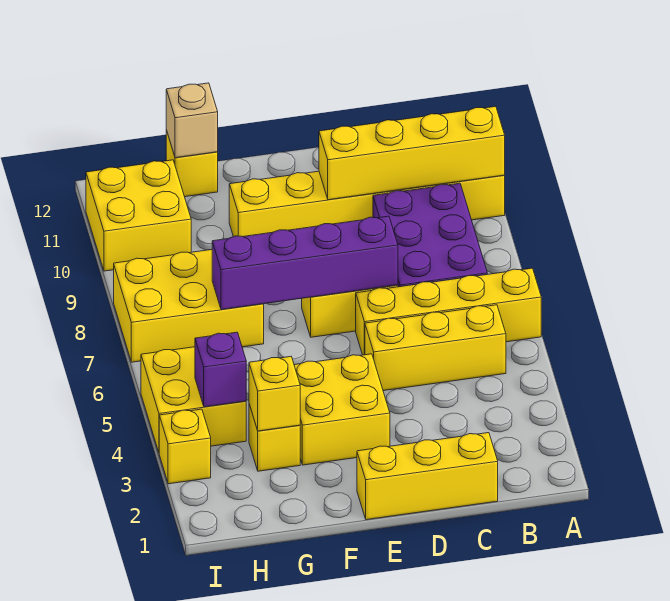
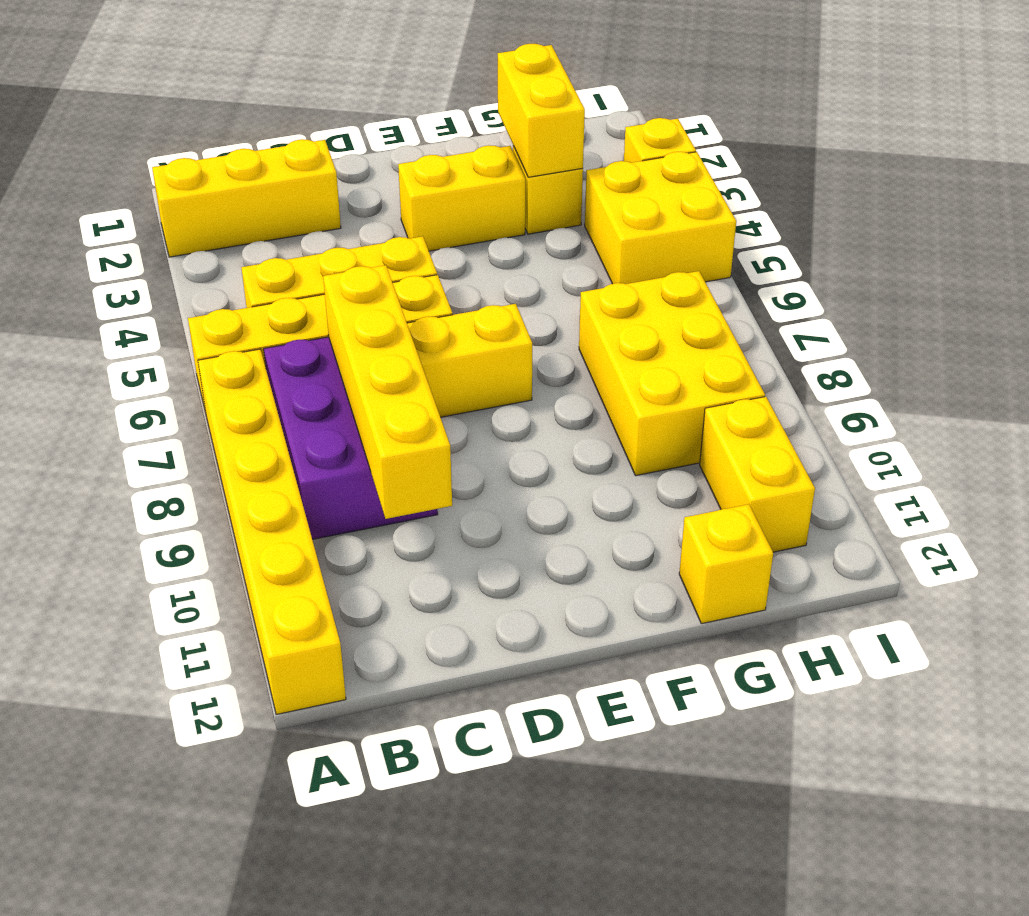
yellow 1x6 brick [229,171,505,237] -> yellow 1x6 brick turned to [198,349,346,715]
yellow 1x4 brick [319,106,505,200] -> yellow 1x4 brick turned to [323,265,452,519]
yellow 1x3 brick [357,433,498,520] -> yellow 1x3 brick moved to [152,139,341,257]
purple 1x4 brick [212,216,398,310] -> none
yellow 2x2 brick [294,354,390,465] -> yellow 1x2 brick [398,146,525,251]
yellow 1x1 brick [249,357,300,431] -> yellow 1x2 brick [498,44,585,177]
yellow 2x3 brick [114,250,264,362] -> yellow 2x3 brick turned to [579,271,765,476]
tan 1x1 brick [166,83,218,158] -> none
purple 1x1 brick [195,332,246,407] -> none
yellow 2x2 brick [86,160,191,271] -> yellow 1x2 brick [700,397,815,552]

